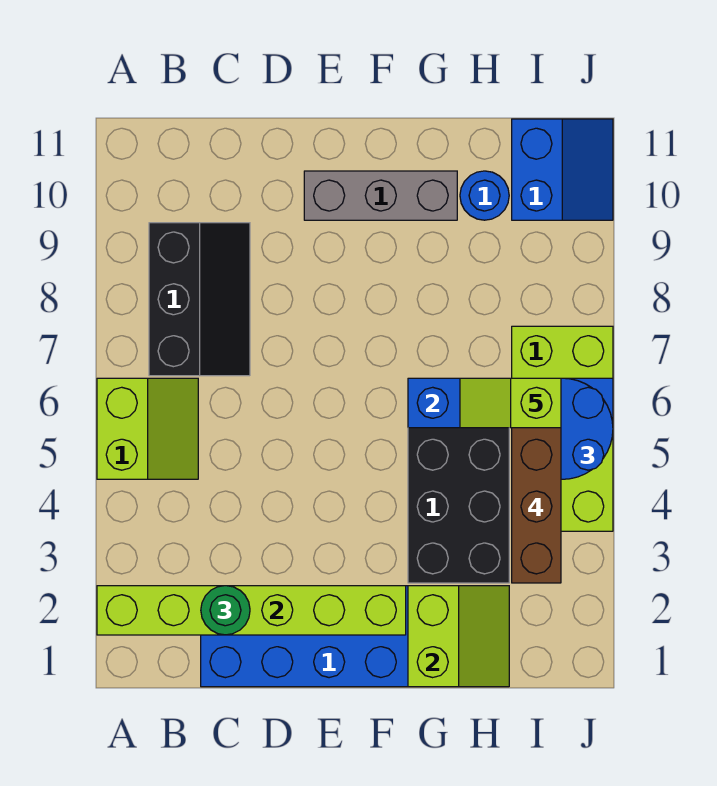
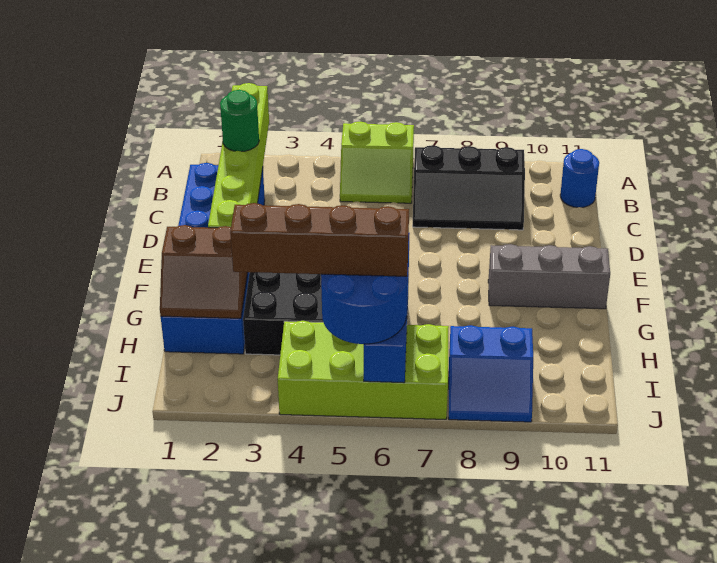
grey 1x3 brick [304,171,457,220] -> grey 1x3 brick turned to [488,244,610,309]
lime 2x2 slope [408,586,509,687] -> brown 2x2 slope [160,225,248,318]
lime 1x2 slope [460,378,561,428] -> none
blue 1x1 round brick [460,171,509,220] -> blue 1x1 round brick moved to [560,149,599,207]
blue 2x2 slope [512,119,613,220] -> blue 2x2 slope moved to [449,325,533,422]

